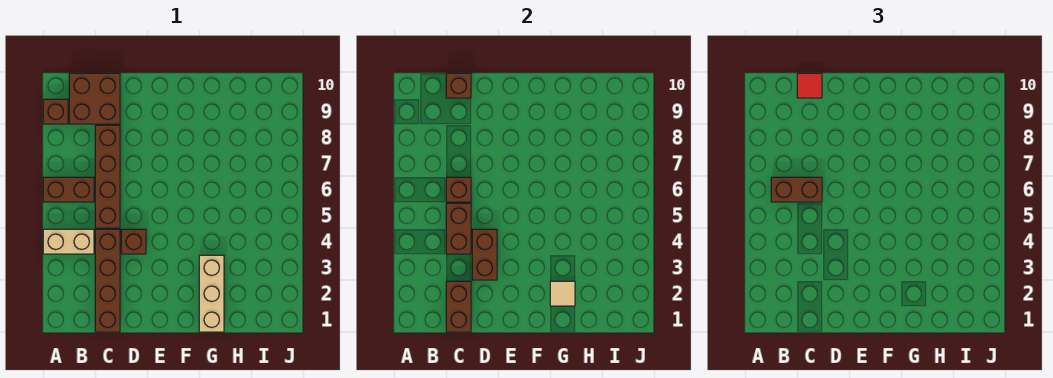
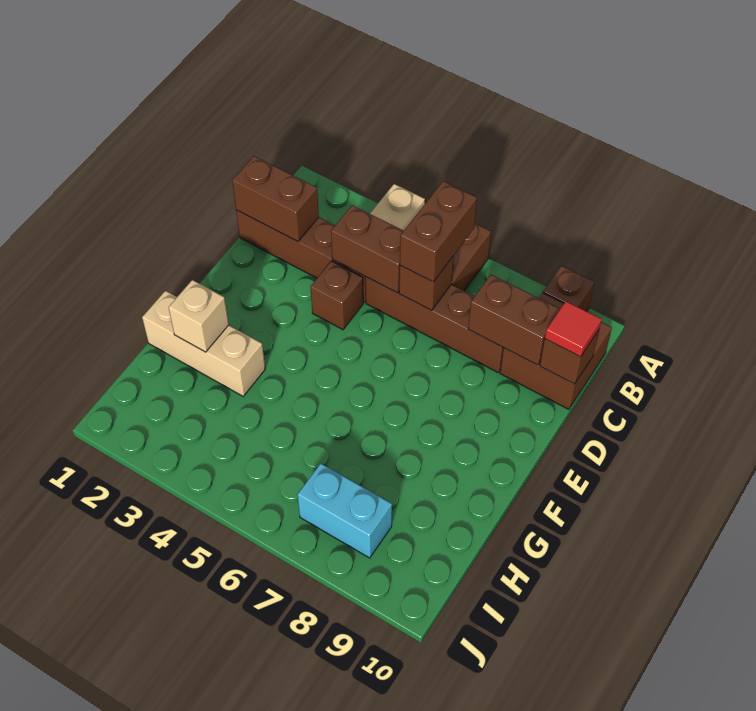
brown 1x2 brick [472,229,497,280] -> brown 1x2 brick moved to [468,275,560,365]
tan 1x1 tile [550,281,575,306] -> tan 1x1 brick [169,280,229,352]
none -> cyan 1x2 brick [298,463,392,558]

